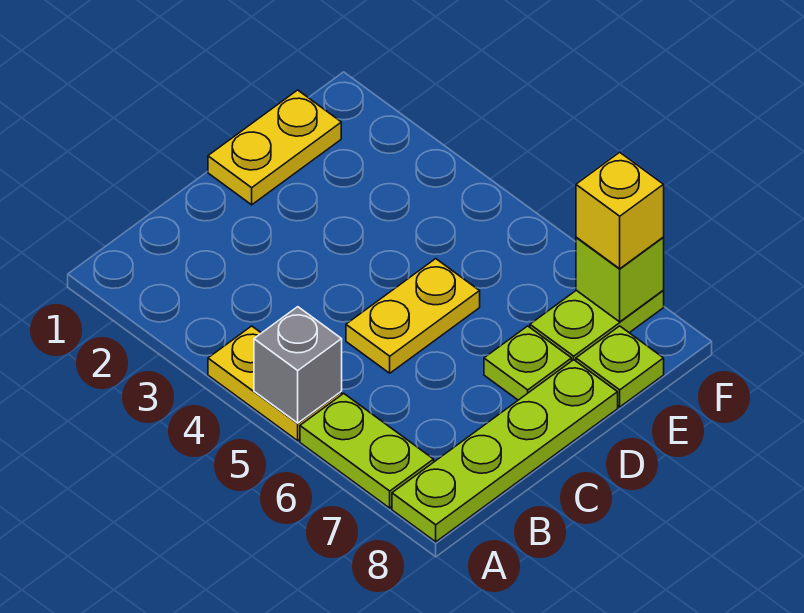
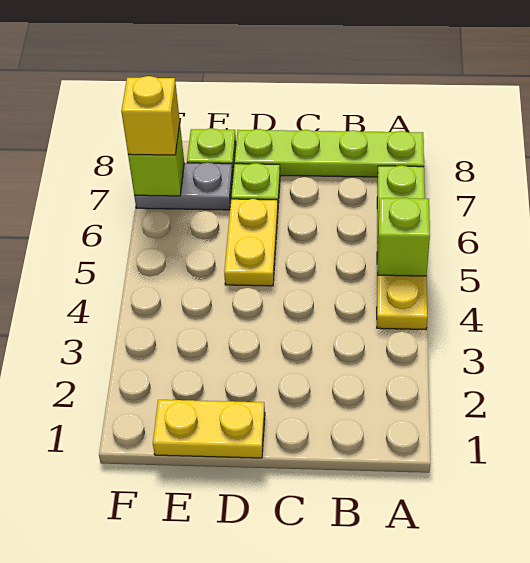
grey 1x1 brick [254,307,342,423] -> lime 1x1 brick [377,198,430,276]
yellow 1x2 plate [346,259,480,373] -> yellow 1x2 plate turned to [224,199,278,286]
lime 1x2 plate [530,290,664,361] -> grey 1x2 plate [134,162,233,210]

